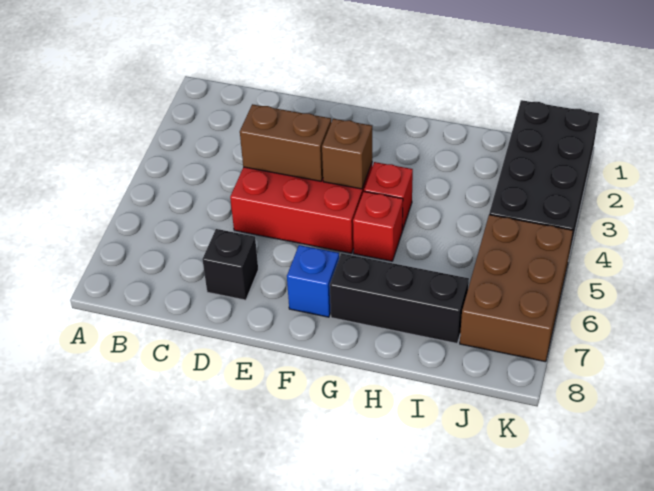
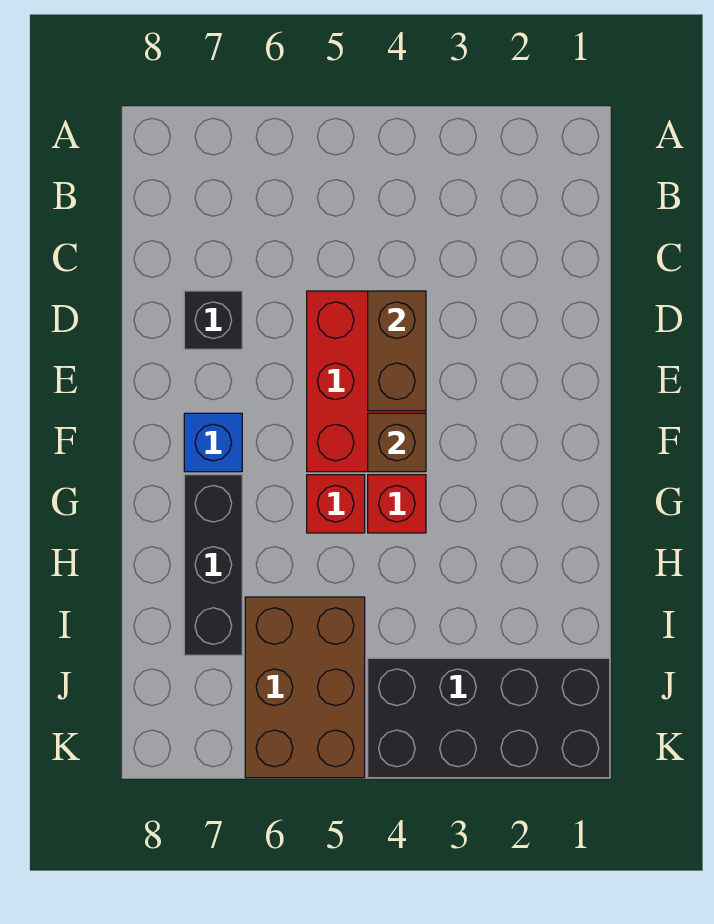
brown 2x3 brick [460,215,573,362] -> brown 2x3 brick turned to [245,597,365,778]

